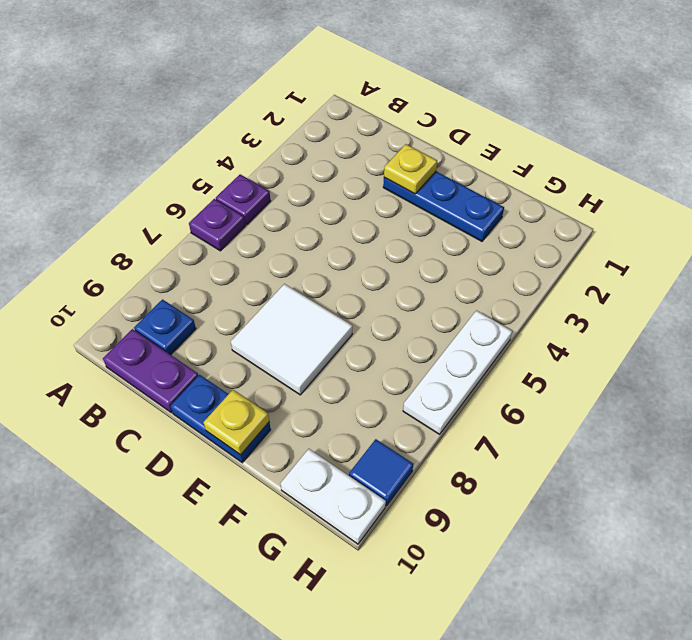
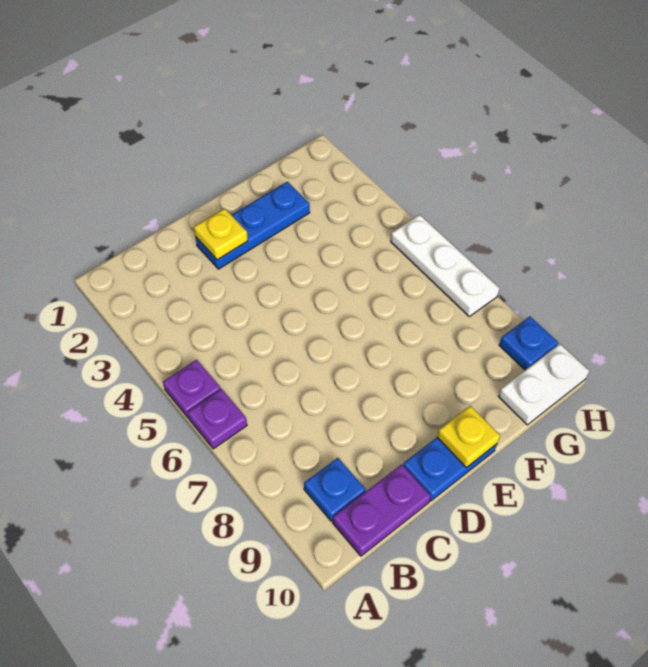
white 2x2 tile [231,284,352,395] -> none
blue 1x1 tile [349,439,413,506] -> blue 1x1 plate [499,316,558,370]

